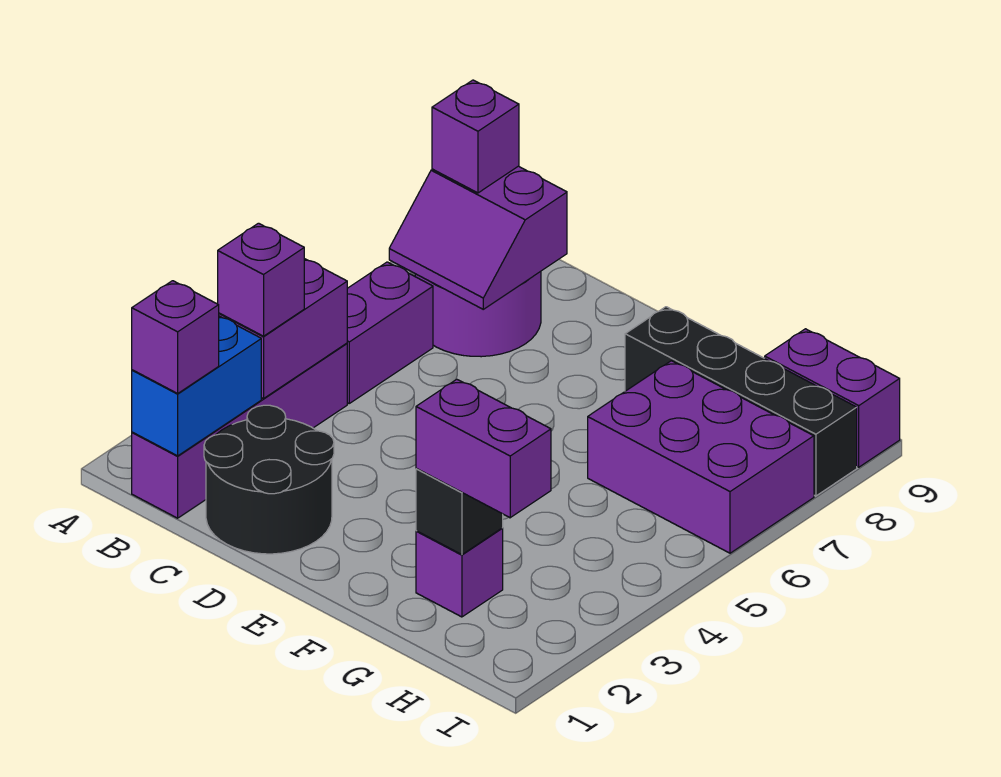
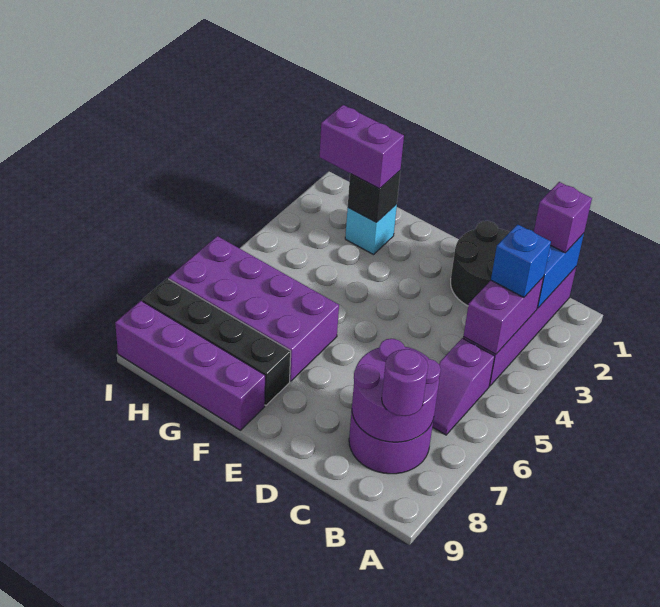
purple 1x1 brick [218,223,304,336] -> blue 1x1 brick [491,224,551,298]
purple 1x2 brick [347,262,433,403] -> purple 1x2 slope [432,338,495,435]
purple 2x2 slope [389,166,567,309] -> purple 2x2 round brick [352,339,441,442]
purple 1x1 brick [432,80,519,193] -> purple 1x1 round brick [382,349,428,416]
purple 1x1 brick [416,528,503,617] -> cyan 1x1 brick [345,204,397,255]
purple 2x3 brick [588,361,814,553] -> purple 2x4 brick [168,236,339,381]
purple 1x2 brick [765,329,900,467] -> purple 1x4 brick [115,301,265,430]

